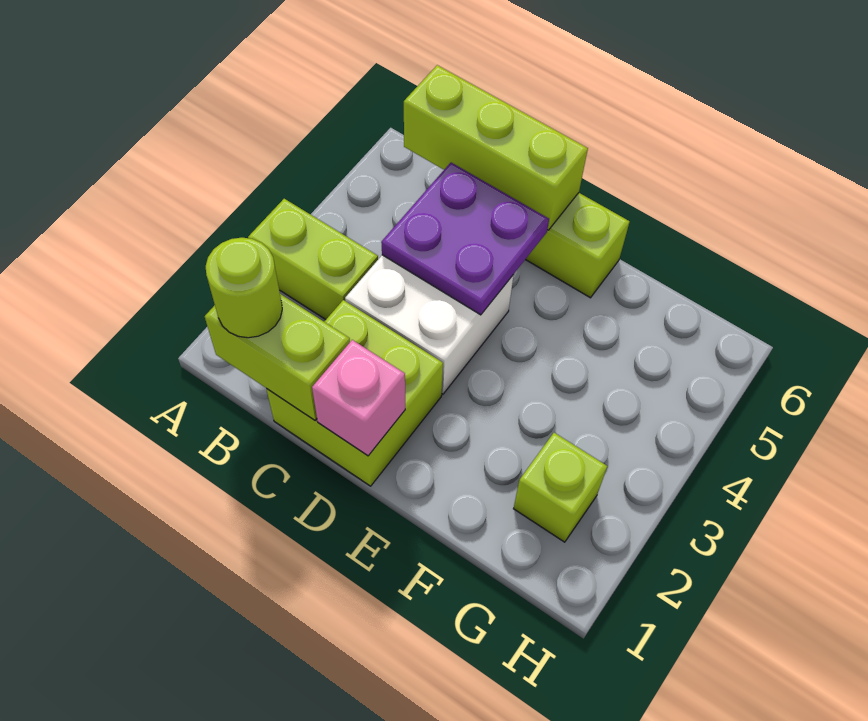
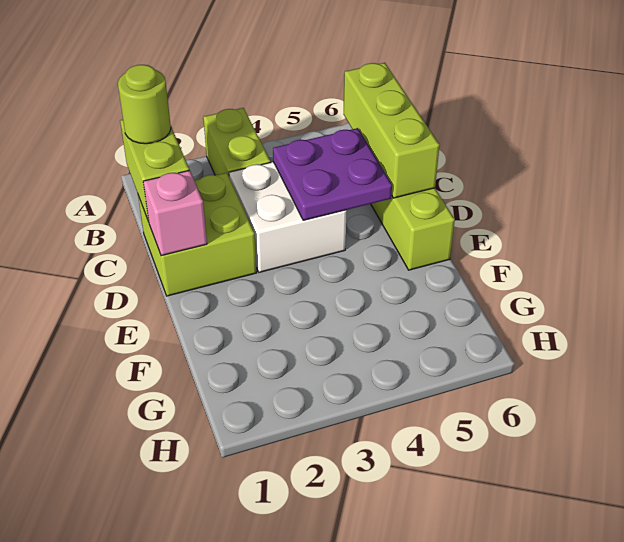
lime 1x1 brick [514,433,607,542] -> none

